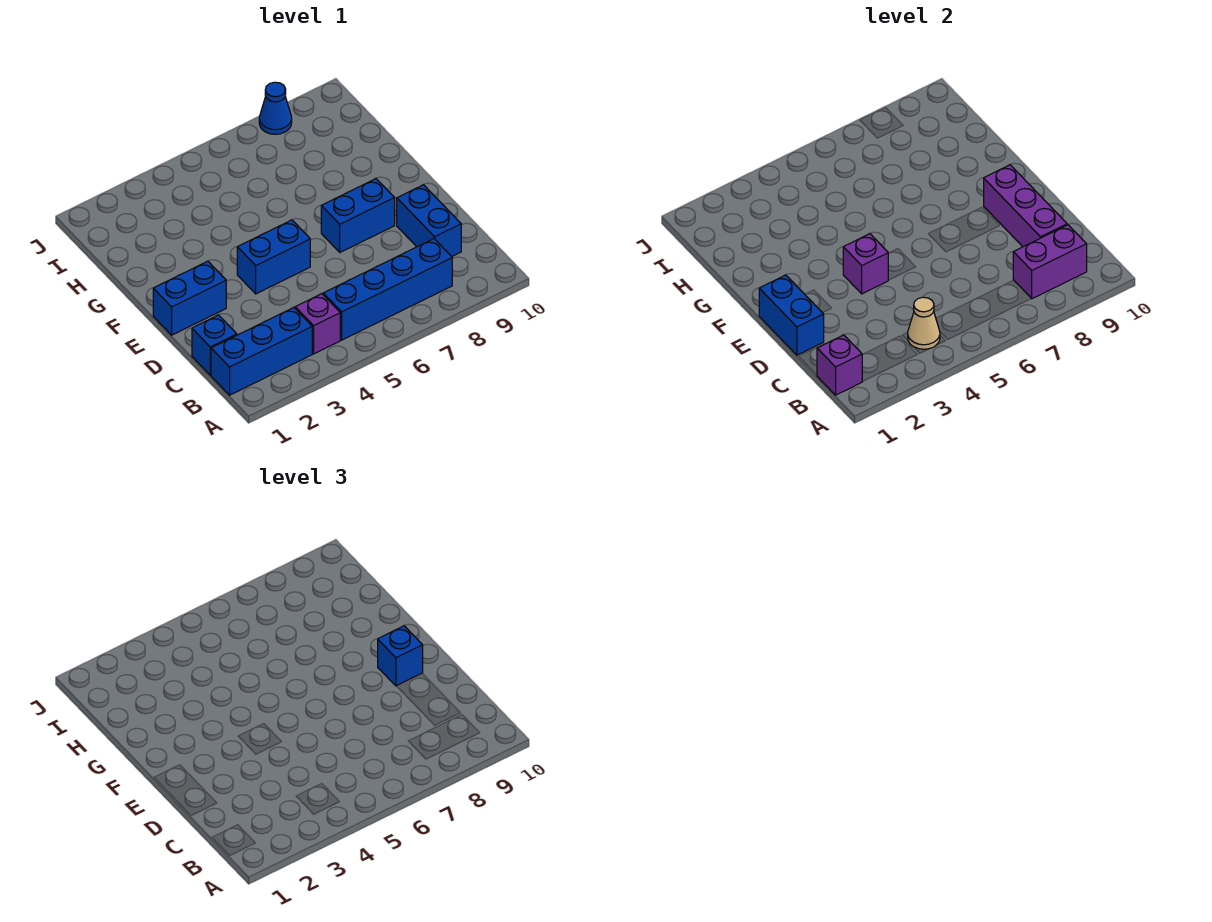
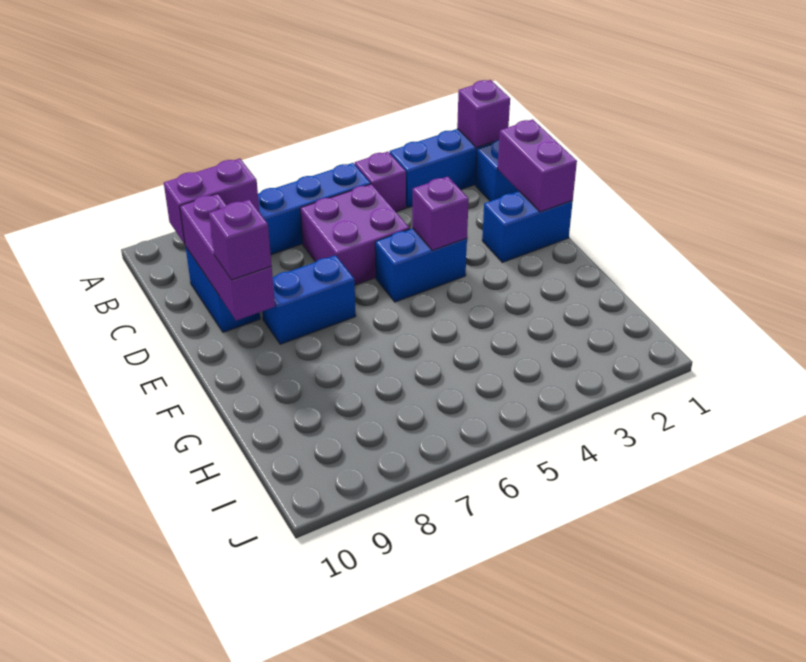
tan 1x1 cone [908,297,940,349] -> none
none -> purple 2x2 brick [300,184,410,285]
blue 1x2 brick [759,275,824,355] -> purple 1x2 brick [498,119,577,212]
blue 1x1 brick [378,626,423,686] -> purple 1x1 brick [209,200,272,280]
blue 1x1 cone [259,82,292,134] -> none

